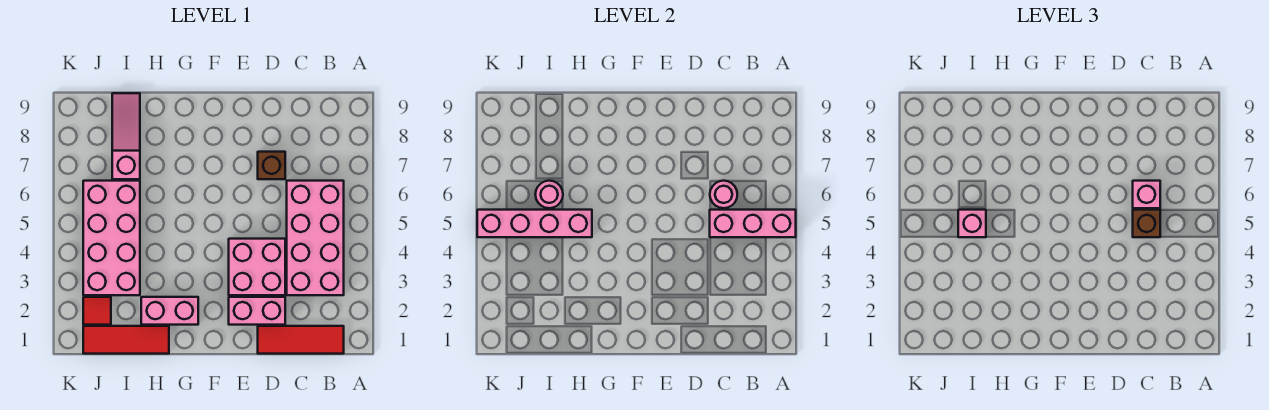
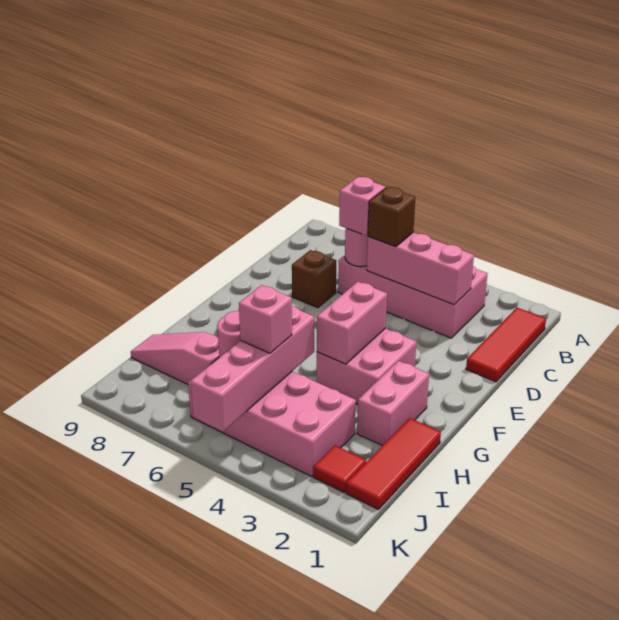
pink 1x3 brick [710,210,796,237] -> pink 1x3 brick turned to [367,232,474,305]
pink 1x2 brick [229,297,285,325] -> pink 1x2 brick moved to [317,282,387,364]
pink 2x2 brick [229,239,285,295] -> pink 2x2 brick moved to [317,328,416,404]

